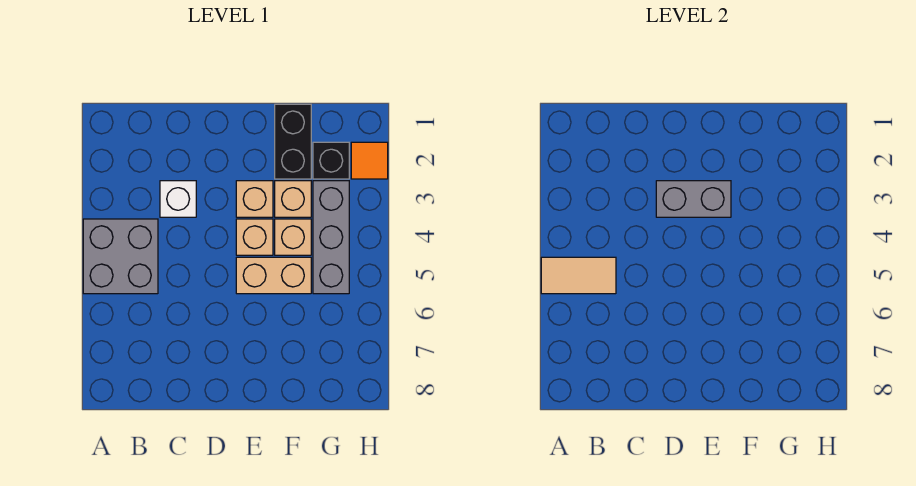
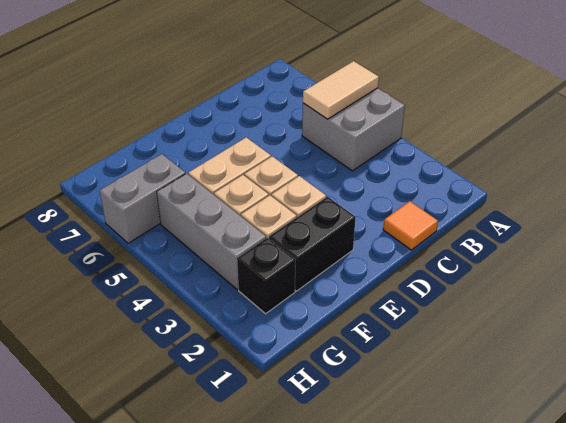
white 1x1 brick [160,181,196,217] -> none
grey 1x2 brick [656,181,731,217] -> grey 1x2 brick moved to [100,154,186,243]
black 1x2 brick [275,104,311,179] -> black 1x2 brick turned to [269,197,356,291]
orange 1x1 tile [351,142,388,179] -> orange 1x1 tile moved to [383,201,438,250]

